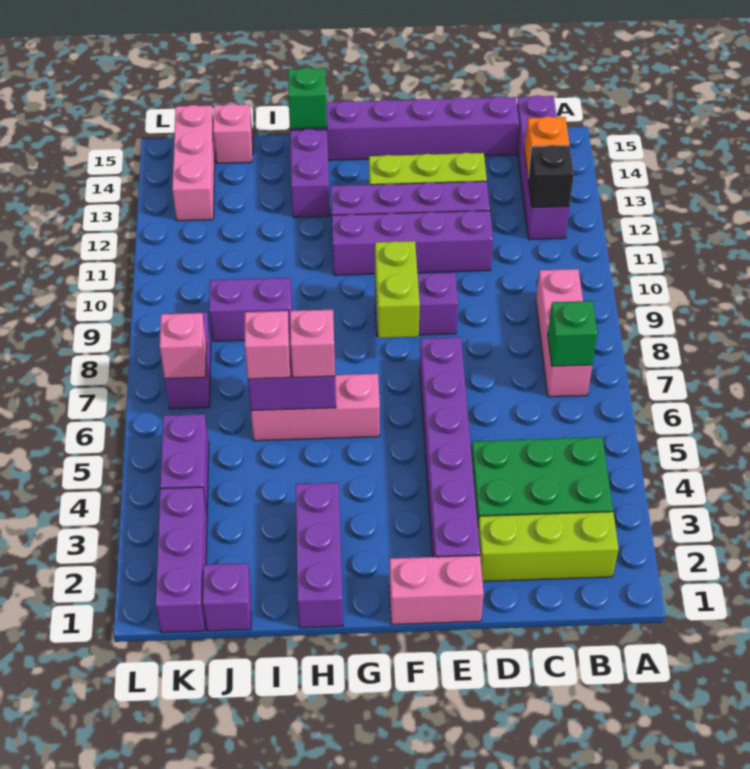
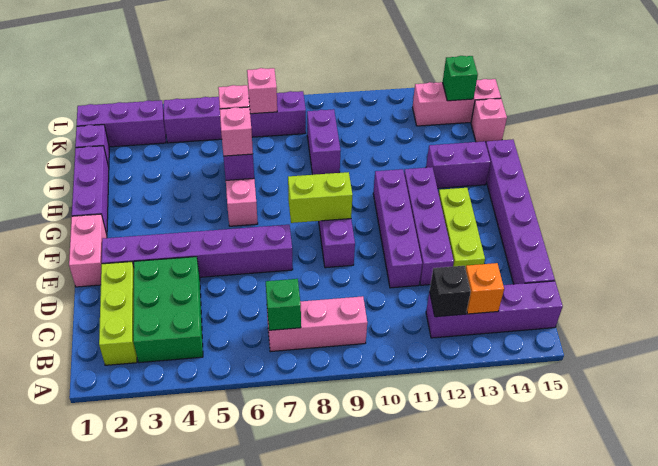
purple 1x3 brick [296,483,343,628] -> purple 1x3 brick turned to [72,146,109,234]
green 1x1 brick [288,68,327,129] -> green 1x1 brick moved to [443,56,478,101]

